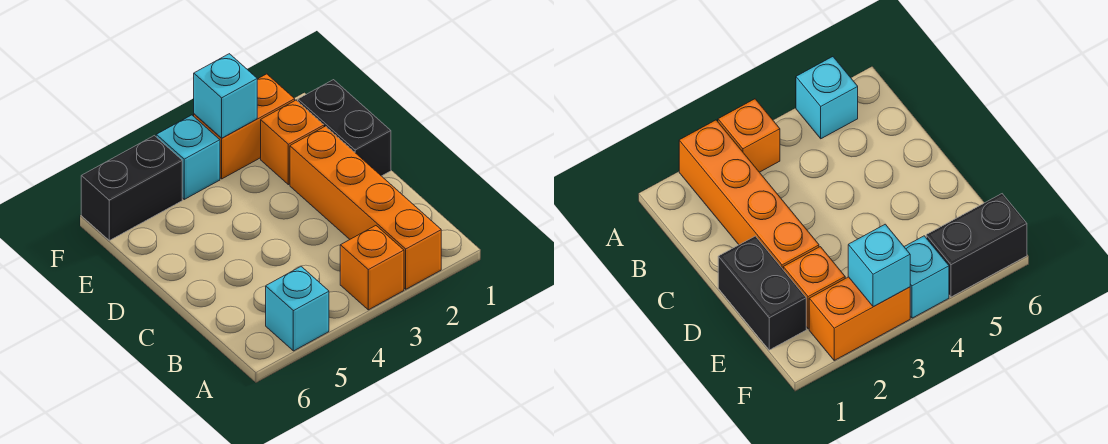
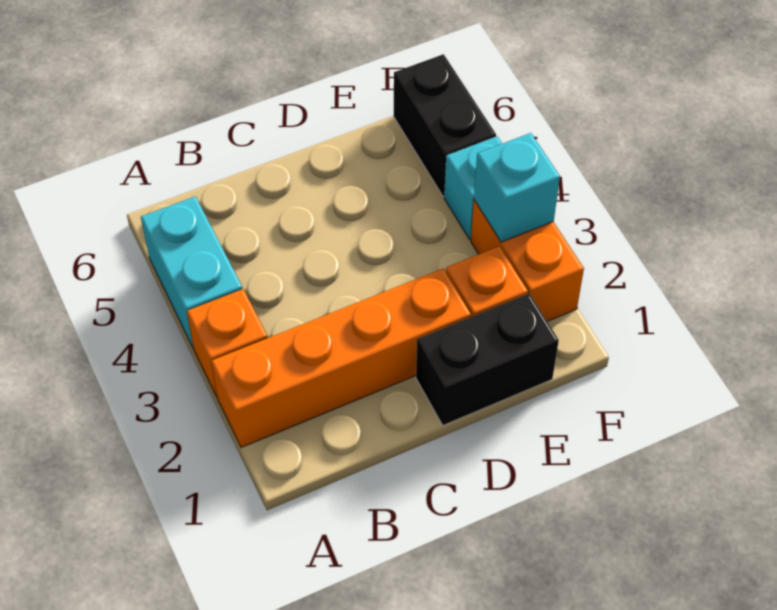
cyan 1x1 brick [266,267,329,351] -> cyan 1x2 brick [141,196,242,348]

